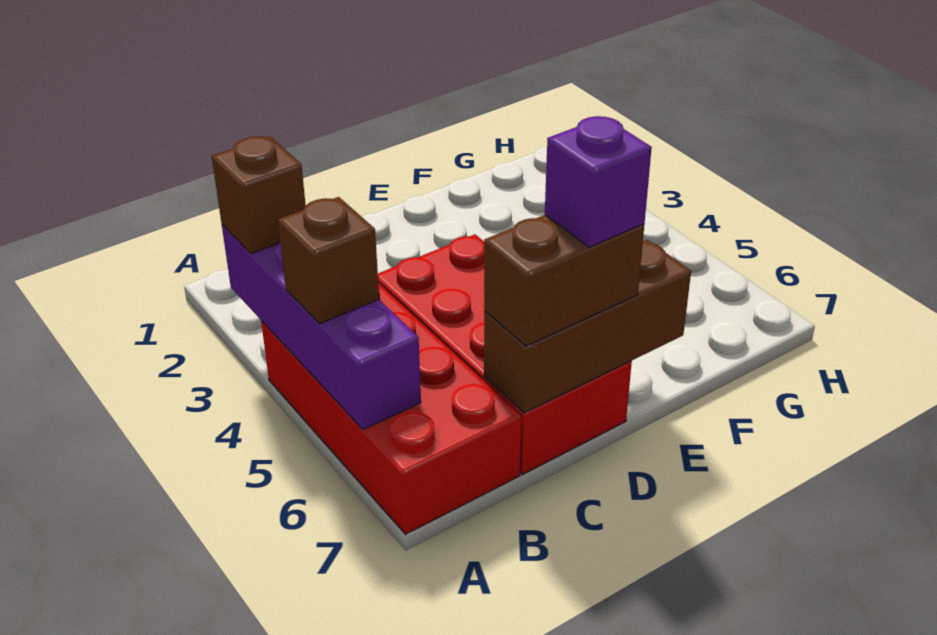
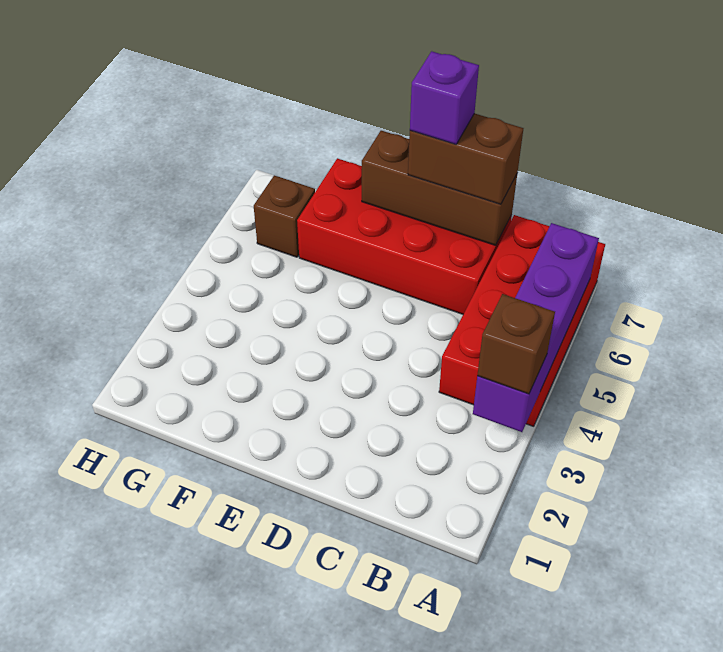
brown 1x1 brick [278,197,379,324] -> brown 1x1 brick moved to [254,175,315,257]
red 2x4 brick [378,234,632,474] -> red 2x4 brick turned to [297,158,512,314]

